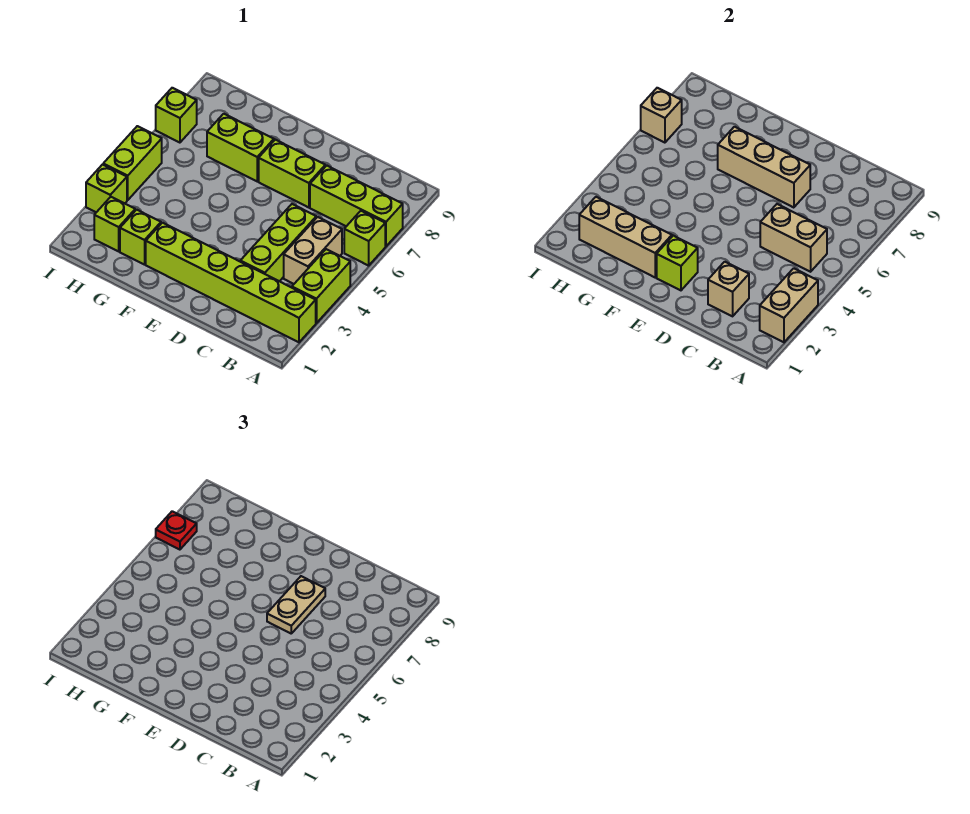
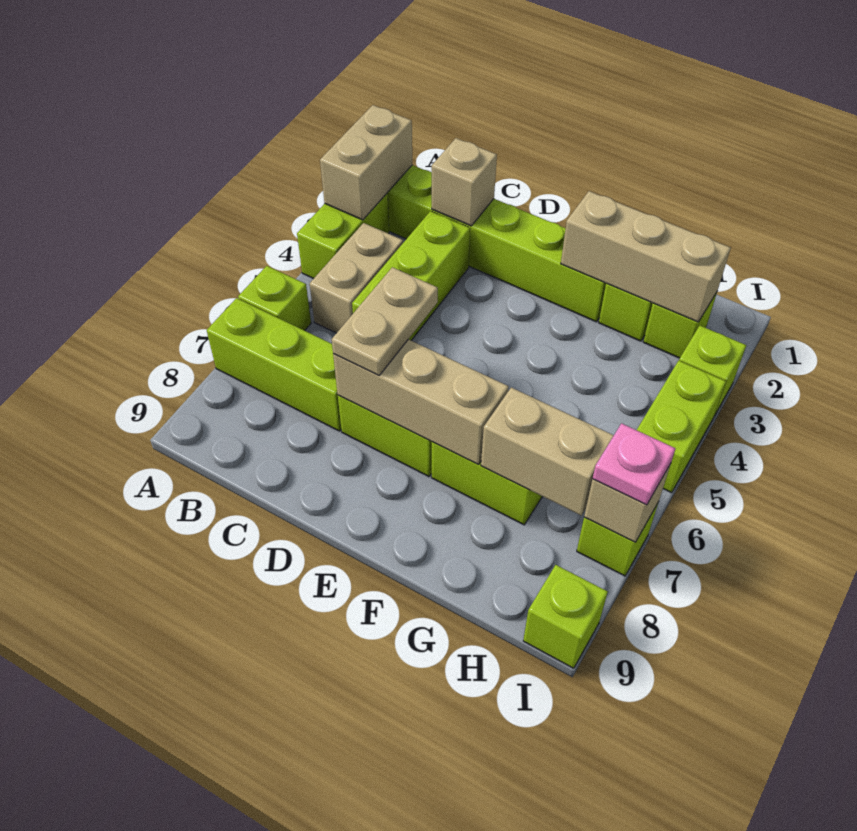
tan 1x2 brick [760,204,827,272] -> tan 1x2 brick moved to [481,387,614,516]
lime 1x1 brick [657,236,698,290] -> lime 1x1 brick moved to [523,565,608,668]
red 1x1 plate [156,511,197,550] -> pink 1x1 plate [593,423,676,505]

